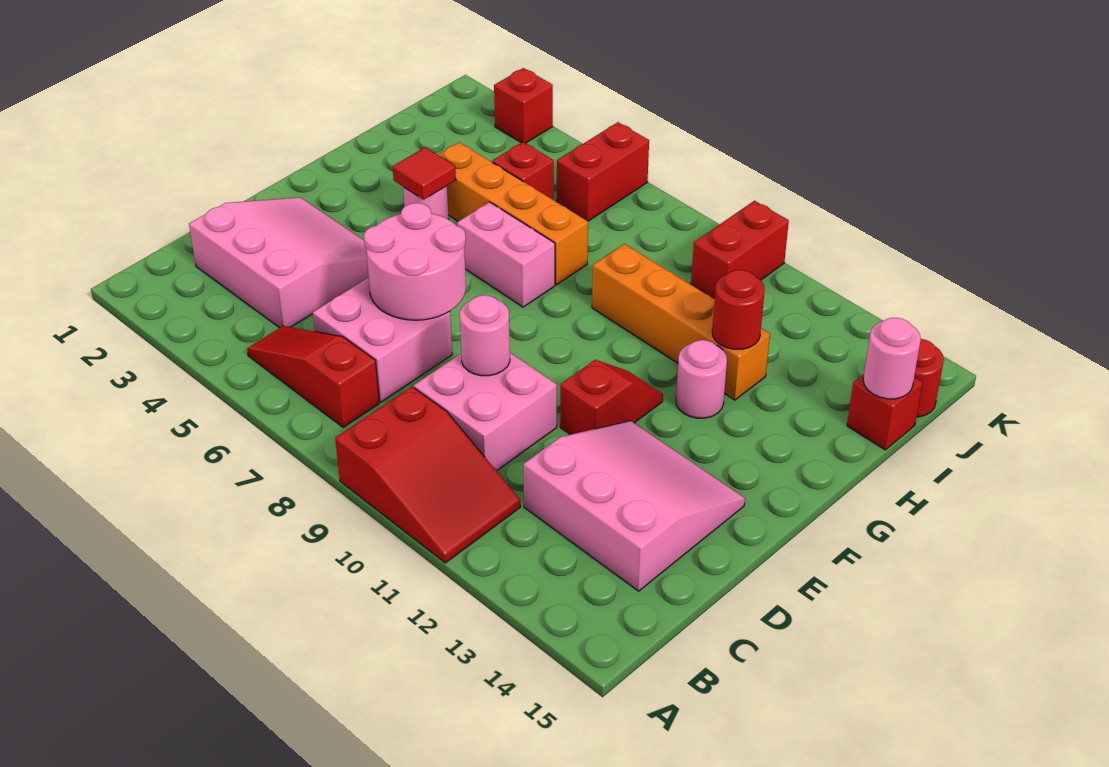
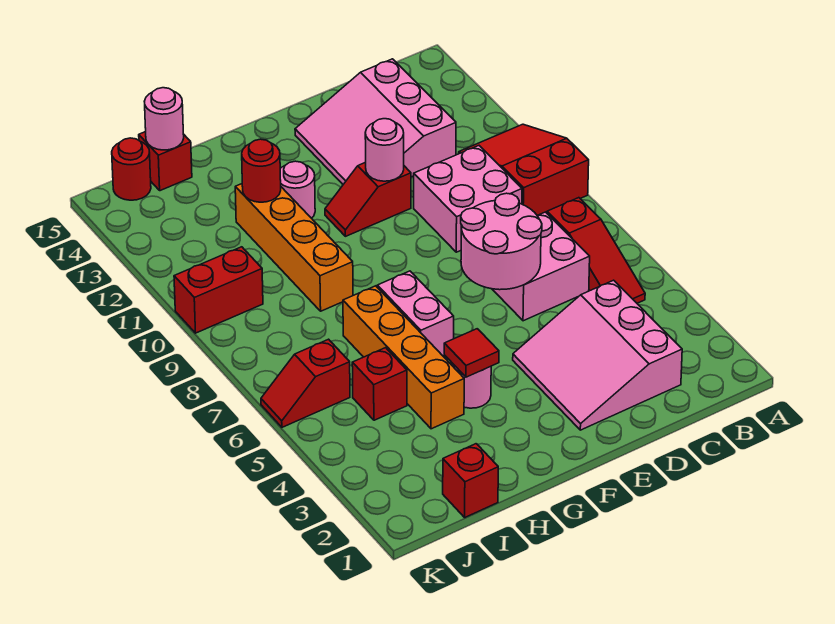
pink 1x1 round brick [460,295,510,376] -> pink 1x1 round brick moved to [365,119,404,181]
red 1x2 brick [557,122,649,221] -> red 1x2 slope [261,339,350,427]
red 1x1 brick [494,68,553,143] -> red 1x1 brick moved to [443,444,498,517]

